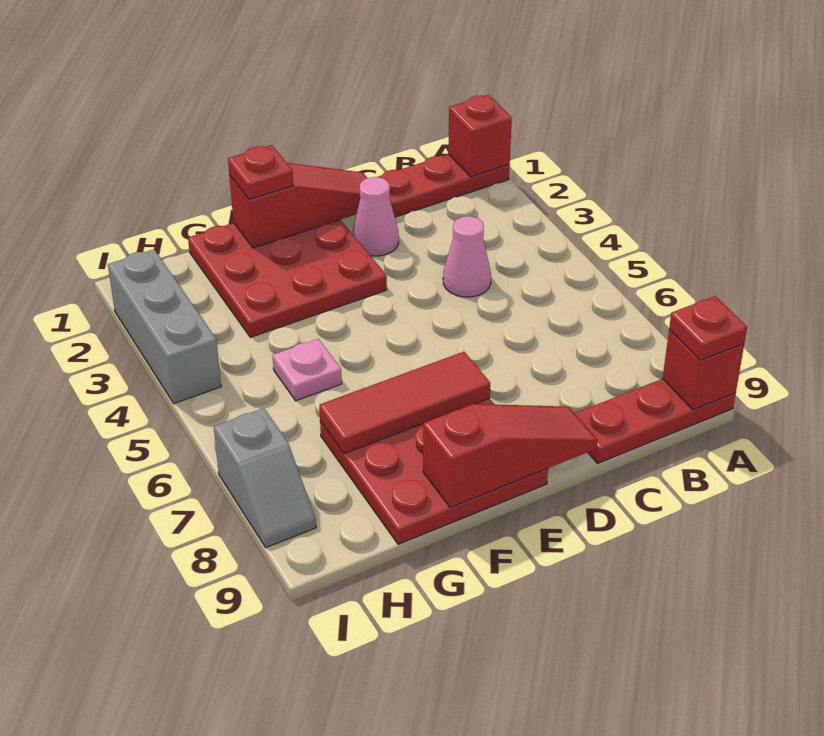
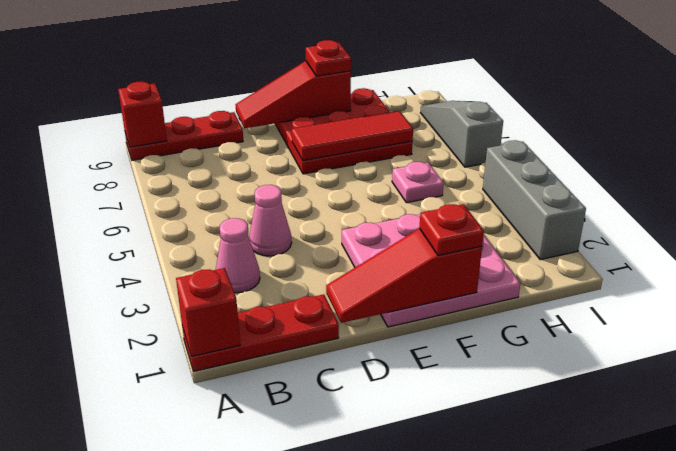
red 1x1 plate [669,296,747,360] -> red 1x1 plate moved to [306,40,351,76]
pink 1x1 cone [352,177,399,256] -> pink 1x1 cone moved to [216,218,260,293]
red 3x3 plate [188,220,387,337] -> pink 3x3 plate [342,214,520,327]
grey 1x2 slope [214,408,316,548] -> grey 1x3 slope [421,101,503,167]

